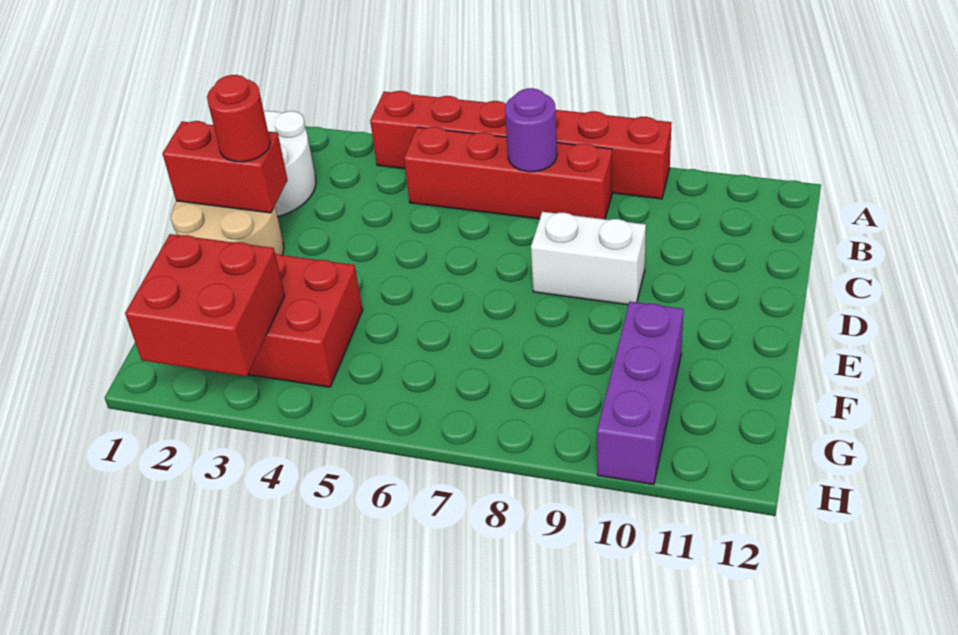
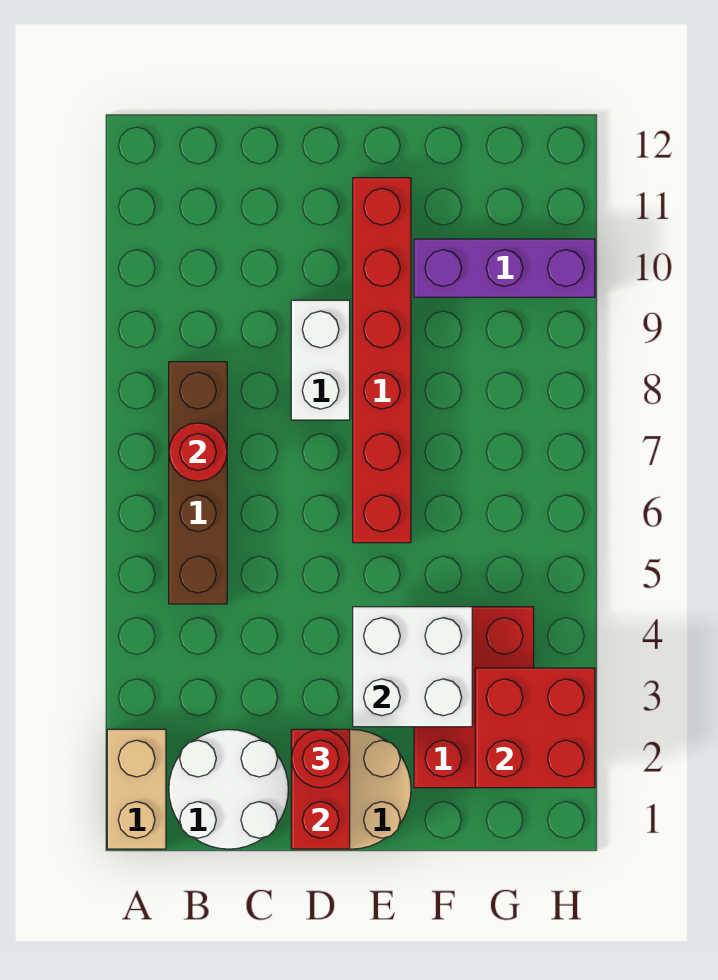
none -> tan 1x2 brick [107,729,166,849]
red 1x6 brick [370,91,672,199] -> red 1x6 brick moved to [353,178,411,543]
red 1x4 brick [404,127,612,219] -> brown 1x4 brick [169,362,227,604]
purple 1x1 round brick [505,88,557,172] -> red 1x1 round brick [169,423,227,481]
none -> white 2x2 brick [353,607,472,727]

